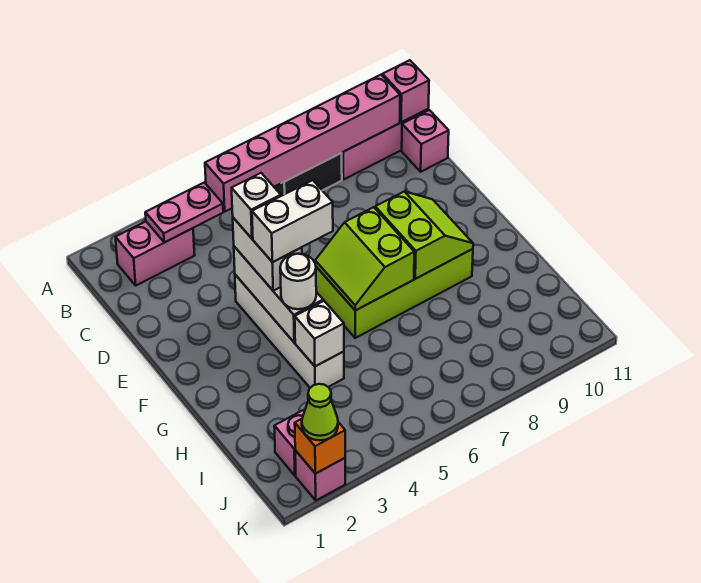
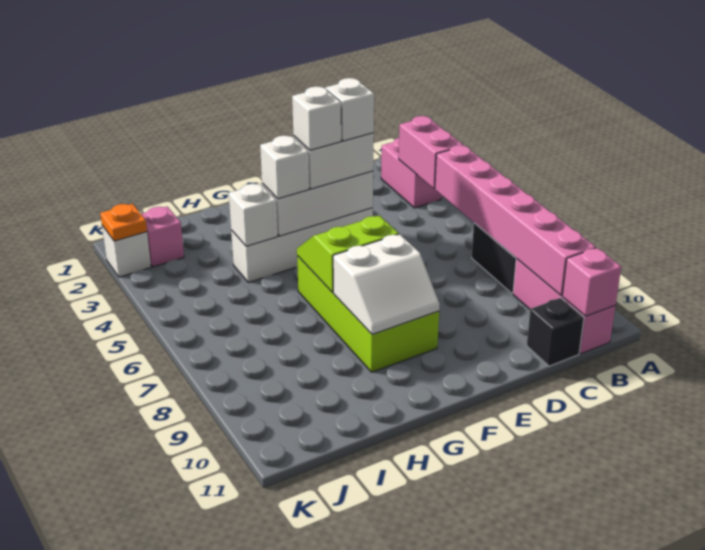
pink 1x2 plate [145,182,223,242] -> pink 1x2 brick [399,116,463,189]
pink 1x1 brick [402,110,449,172] -> black 1x1 brick [527,298,584,366]
white 1x2 brick [252,180,333,262] -> white 1x1 brick [292,86,341,150]
lime 2x2 slope [375,191,473,279] -> white 2x2 slope [333,234,440,334]
white 1x1 round brick [280,254,316,309] -> white 1x1 brick [260,136,309,199]
pink 1x1 brick [295,450,345,500] -> white 1x1 brick [102,226,151,277]
orange 1x1 brick [295,419,345,474] -> orange 1x1 plate [100,204,147,241]
lime 1x1 cone [302,384,338,440] -> none

